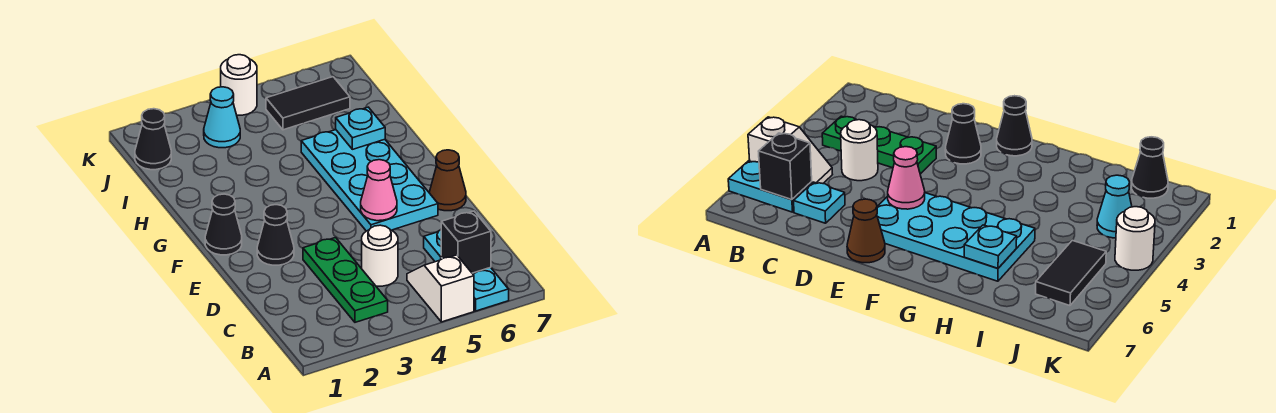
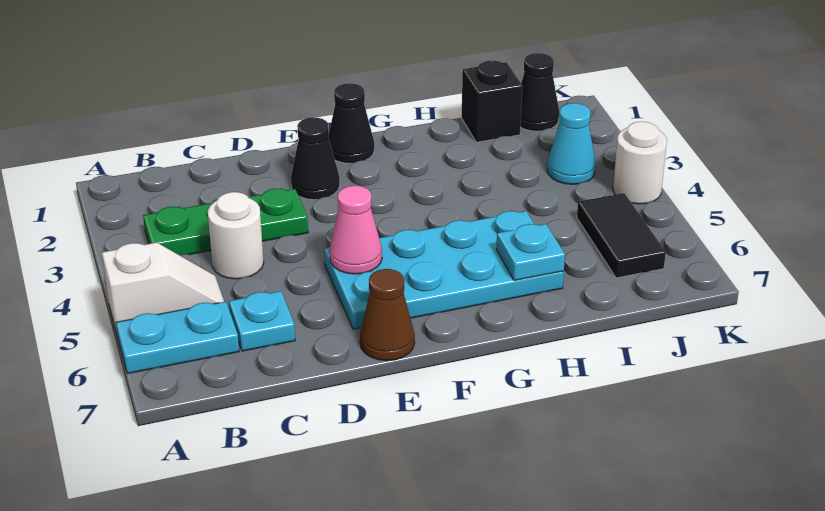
black 1x1 brick [441,211,491,273] -> black 1x1 brick moved to [462,61,522,142]

